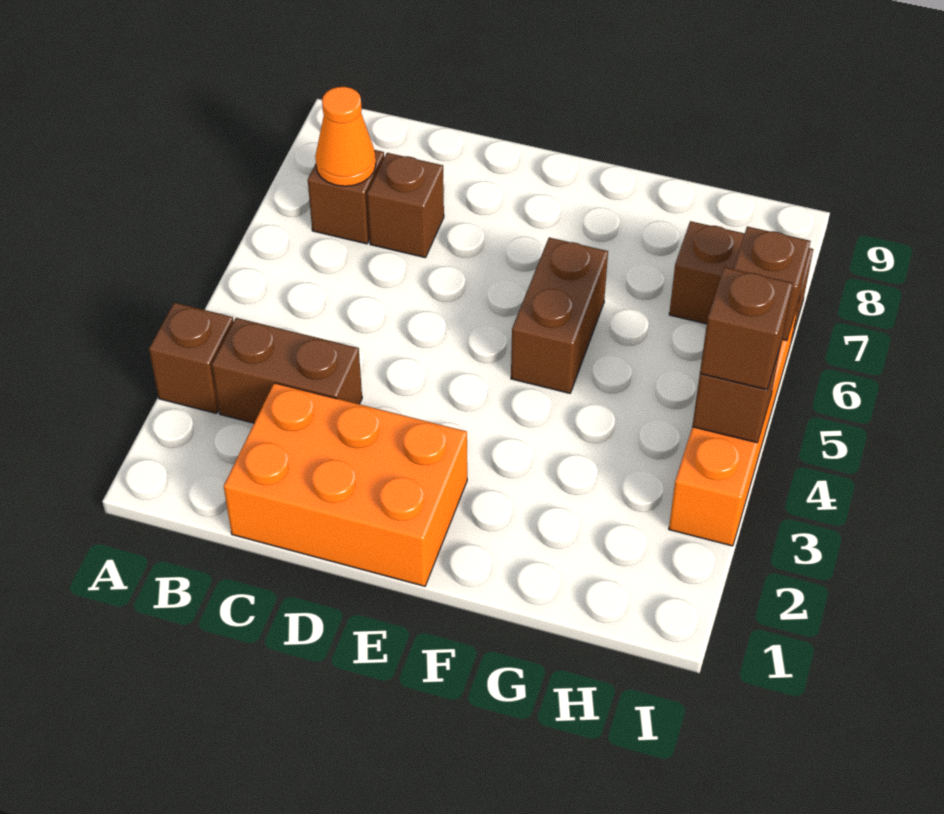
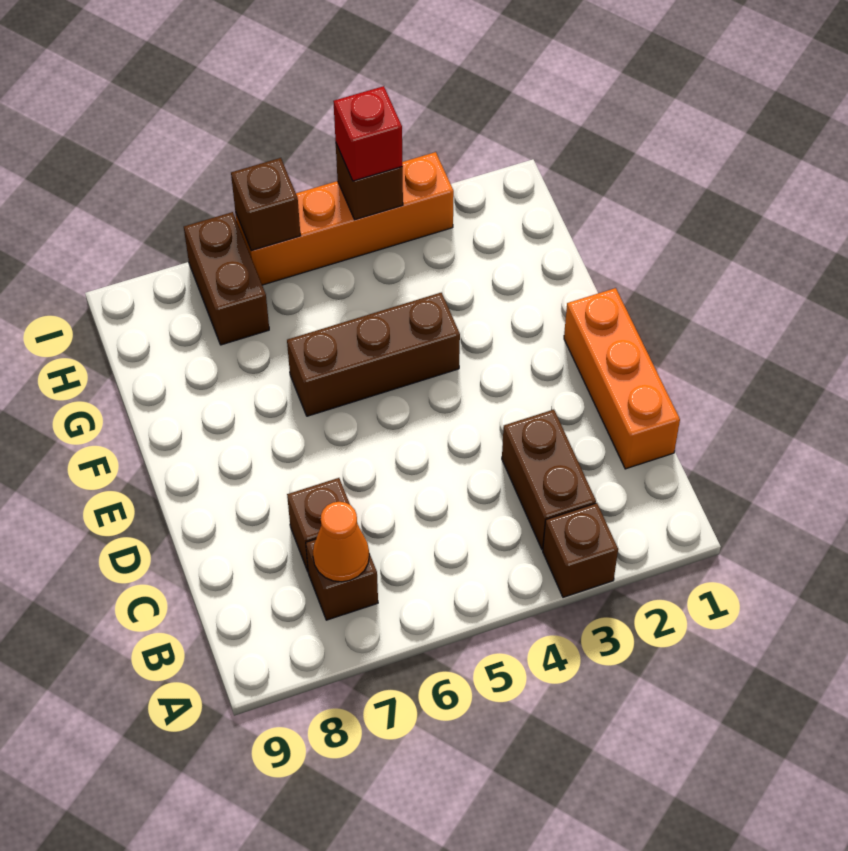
orange 2x3 brick [224,383,467,586] -> orange 1x3 brick [564,288,680,469]
brown 1x2 brick [511,237,608,393] -> brown 1x3 brick [287,293,460,416]
brown 1x1 brick [700,267,792,390] -> red 1x1 brick [333,86,402,181]

